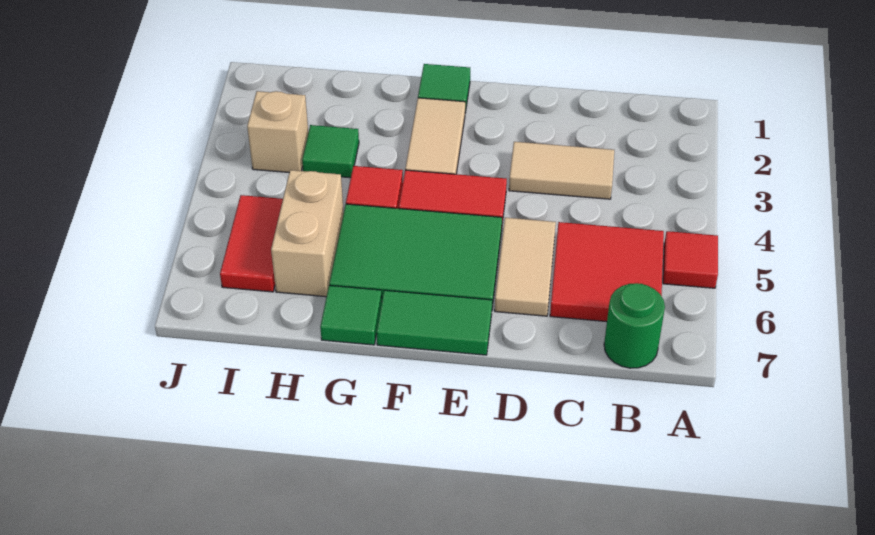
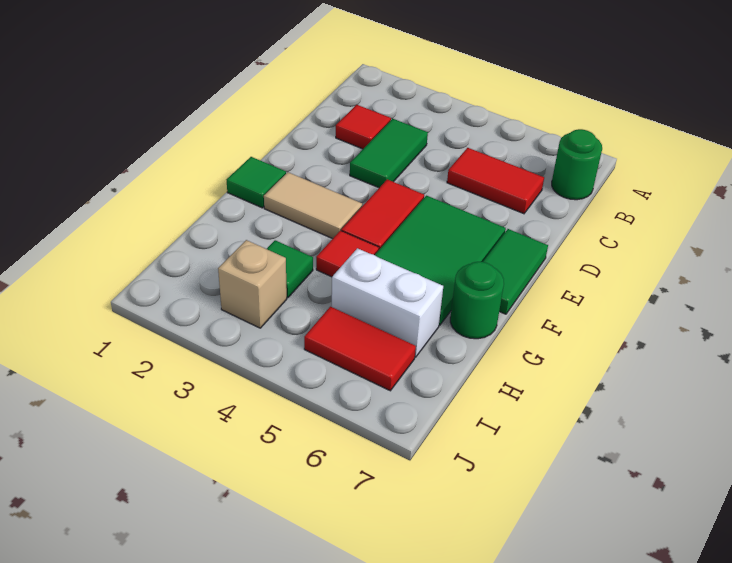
red 1x1 tile [663,231,718,288] -> red 1x1 tile moved to [336,105,391,149]
red 2x2 tile [550,222,664,322] -> red 1x2 tile [447,148,544,214]
tan 1x2 tile [509,142,614,199] -> green 1x2 tile [350,119,428,188]
tan 1x2 tile [495,218,556,316] -> none
green 1x1 tile [320,285,382,345] -> green 1x1 round brick [450,262,504,339]
tan 1x2 brick [271,170,343,297] -> white 1x2 brick [332,248,443,357]

